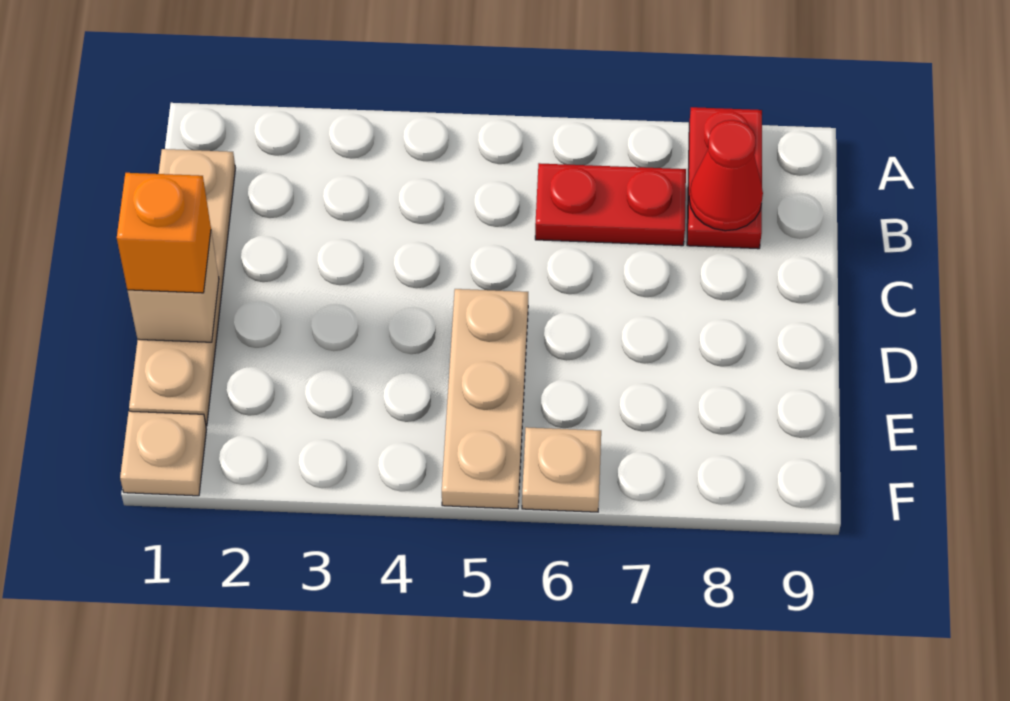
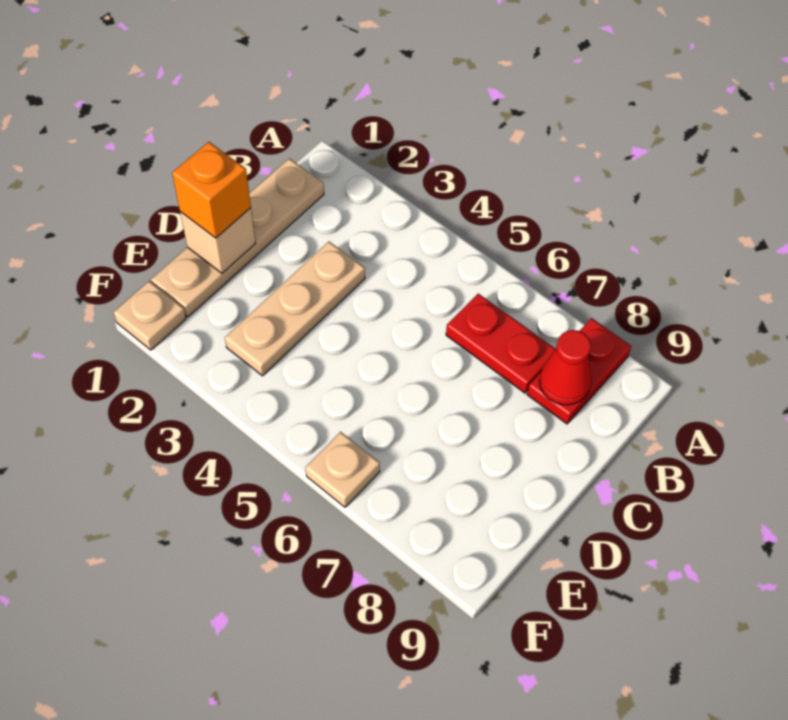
tan 1x3 plate [442,289,528,509] -> tan 1x3 plate moved to [225,242,365,376]

